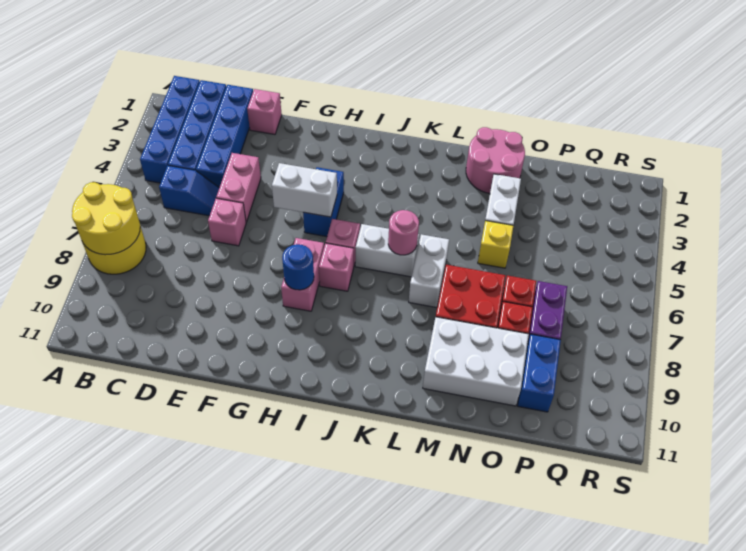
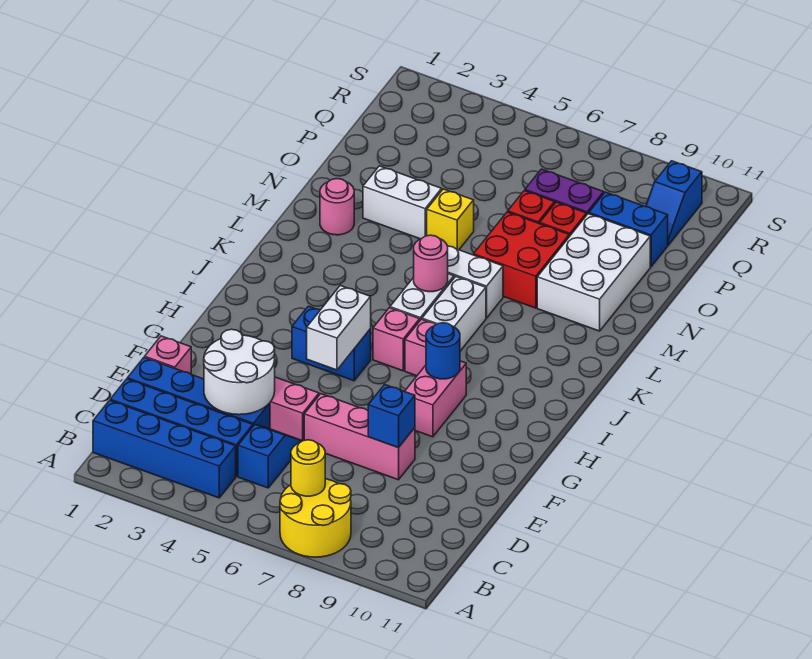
yellow 2x2 round brick [72,182,140,255] -> yellow 1x1 round brick [291,440,325,496]
none -> white 2x2 round brick [204,329,275,415]
pink 1x1 brick [208,198,246,246] -> pink 1x3 brick [304,394,415,480]
none -> blue 1x1 brick [368,384,415,448]
pink 1x2 brick [281,238,324,311] -> pink 1x2 brick turned to [405,361,466,437]
none -> white 1x2 brick [422,276,486,351]
pink 2x2 round brick [466,127,525,193] -> pink 1x1 round brick [320,179,354,235]
none -> blue 1x2 slope [646,161,702,245]

